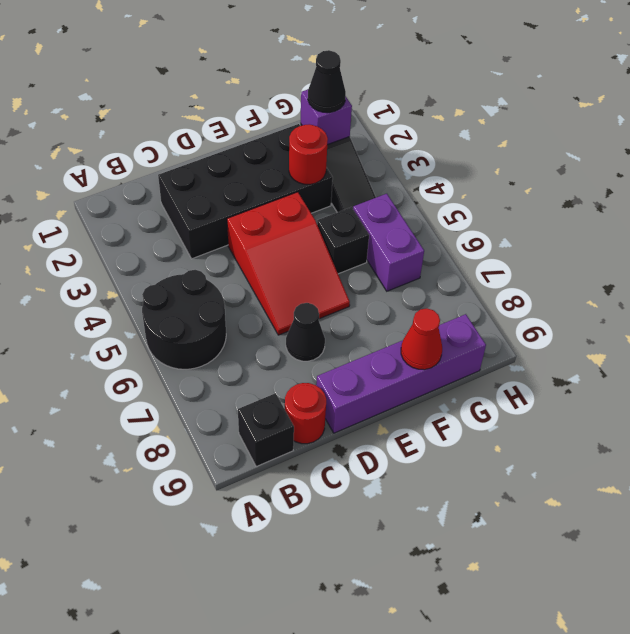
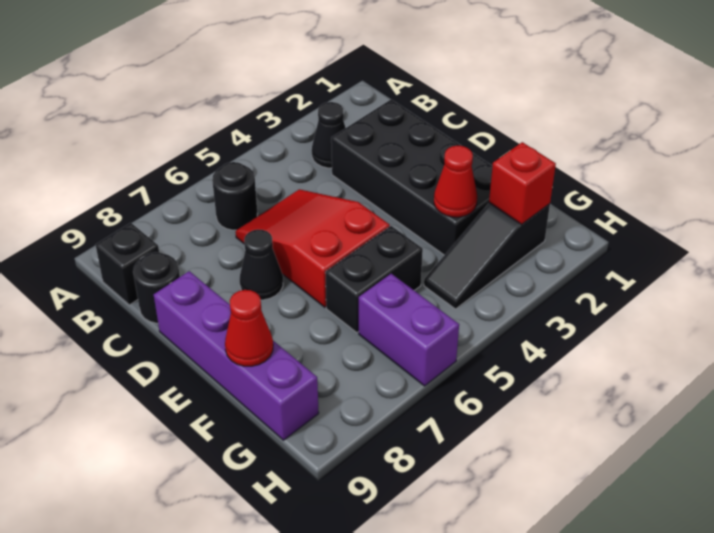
black 2x2 round brick [142,270,226,369] -> black 1x1 round brick [212,162,257,230]
red 1x1 round brick [285,383,326,444] -> black 1x1 round brick [133,252,180,323]
red 2x3 slope [227,192,350,335] -> red 2x3 slope turned to [235,189,390,307]
red 1x1 round brick [289,124,328,184] -> red 1x1 cone [434,146,477,217]
black 1x1 brick [317,207,369,274] -> black 1x2 brick [325,226,423,333]
purple 1x1 brick [300,90,352,145] -> red 1x1 brick [489,142,556,224]
black 1x1 cone [308,50,346,113] -> black 1x1 cone moved to [312,102,346,168]
purple 1x2 brick [353,194,424,291] -> purple 1x2 brick turned to [359,274,459,386]

